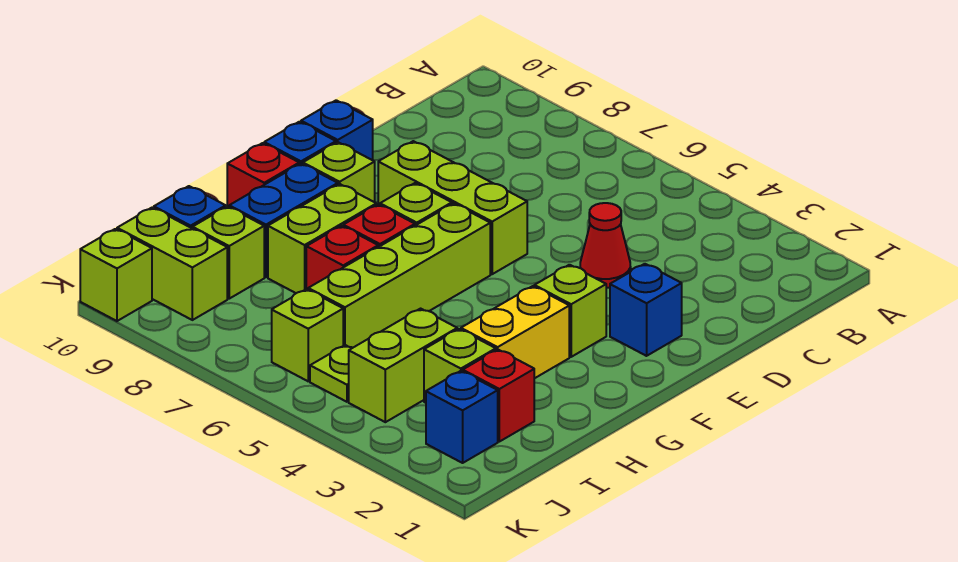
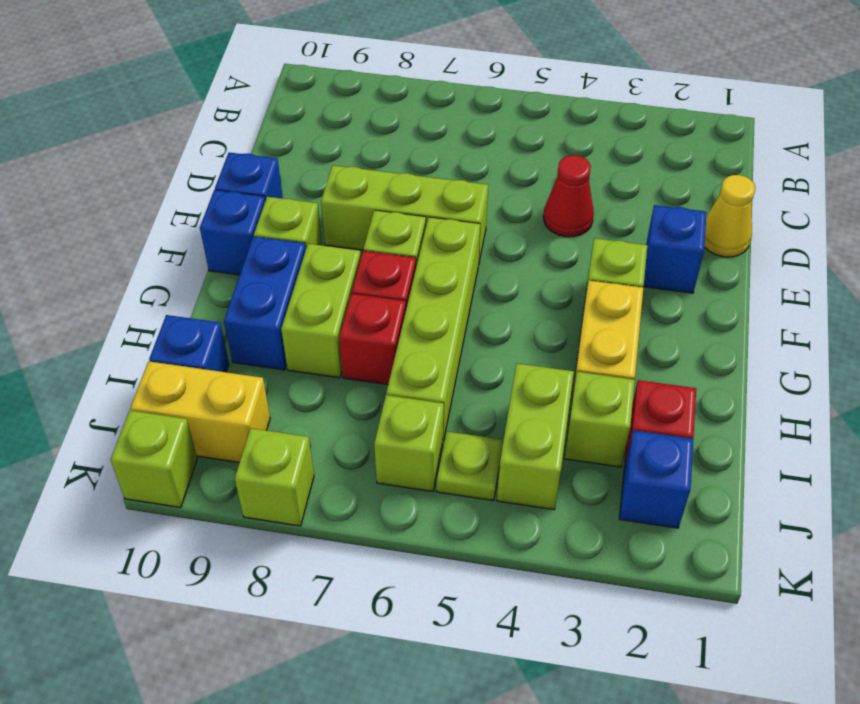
none -> yellow 1x1 cone [705,175,755,257]
red 1x1 brick [227,143,299,207] -> none
lime 1x1 brick [192,206,264,299] -> lime 1x1 brick moved to [235,428,314,526]
lime 1x2 brick [117,208,227,320] -> yellow 1x2 brick [131,361,270,463]

